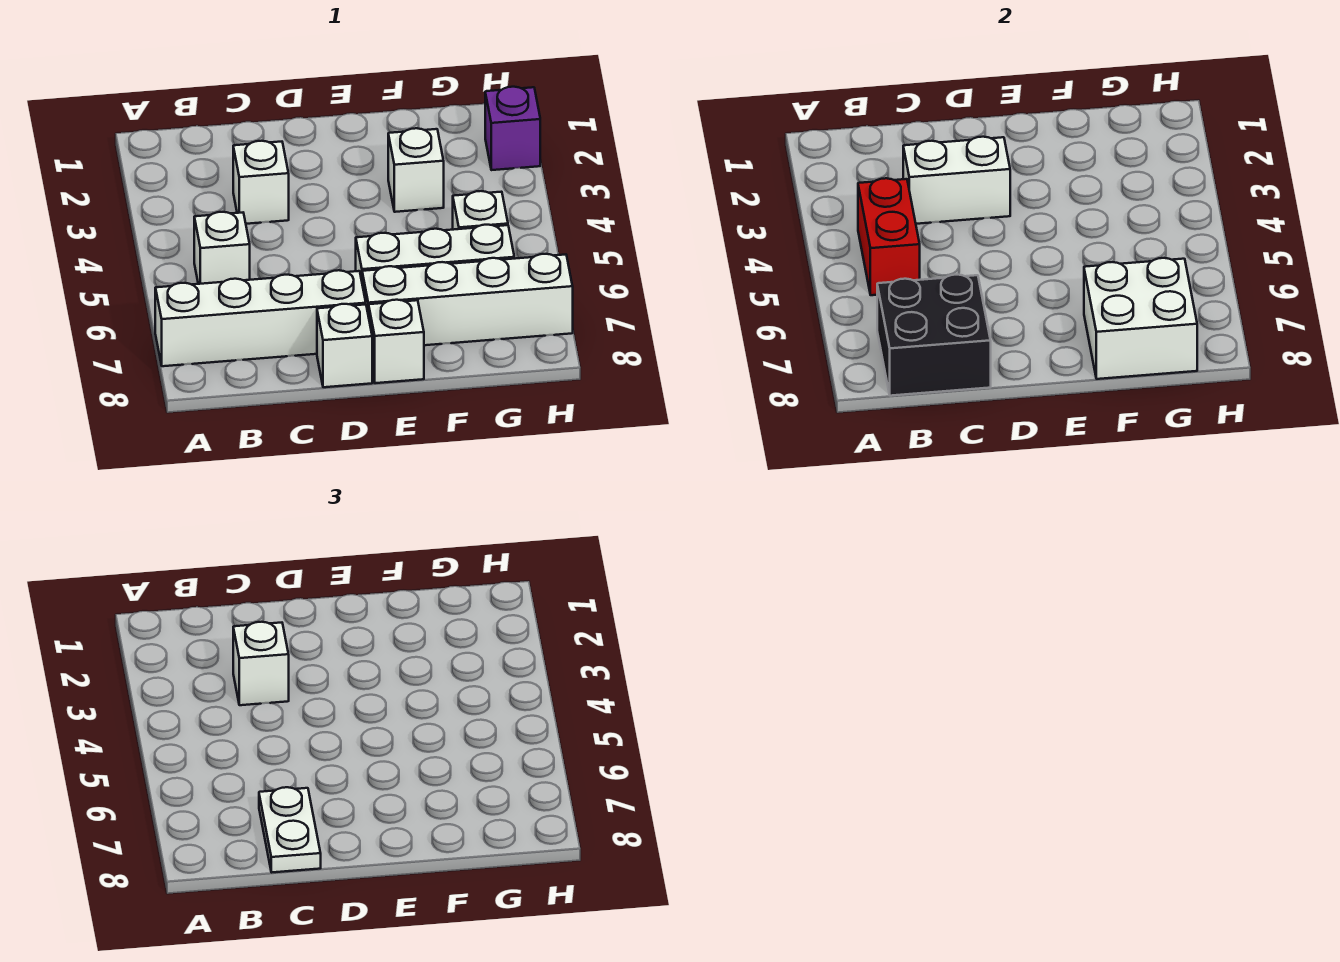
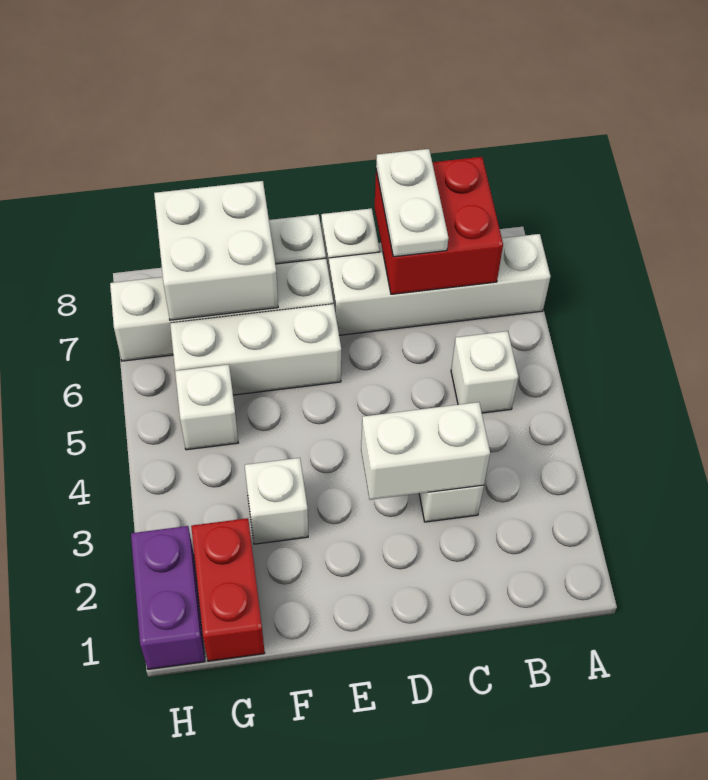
red 1x2 brick [858,178,920,295] -> red 1x2 brick moved to [191,518,265,661]
black 2x2 brick [877,275,991,396] -> red 2x2 brick [374,157,503,294]
white 1x1 brick [233,622,289,705] -> none
purple 1x1 brick [485,87,540,170] -> purple 1x2 brick [131,526,205,669]

